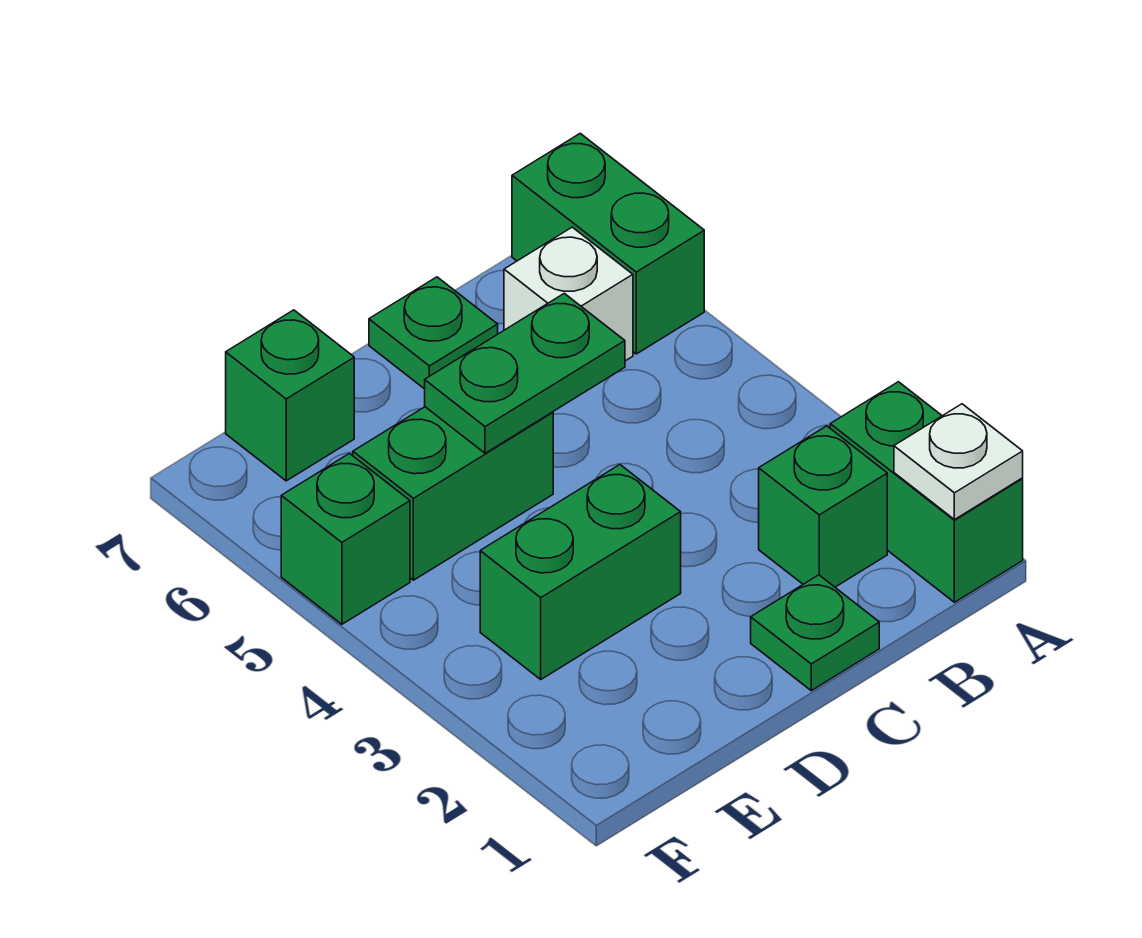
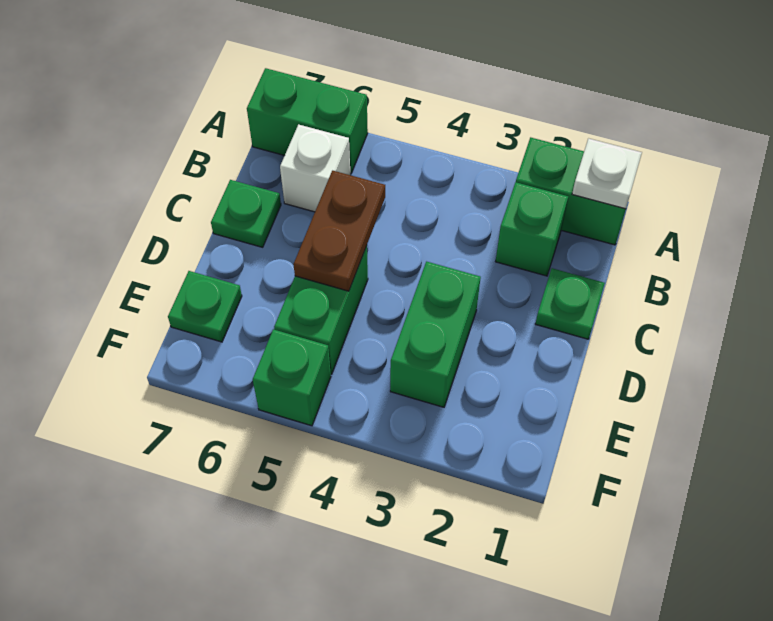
green 1x2 plate [425,293,625,453] -> brown 1x2 plate [293,171,385,291]
green 1x1 brick [226,310,354,481] -> green 1x1 plate [168,271,242,342]

